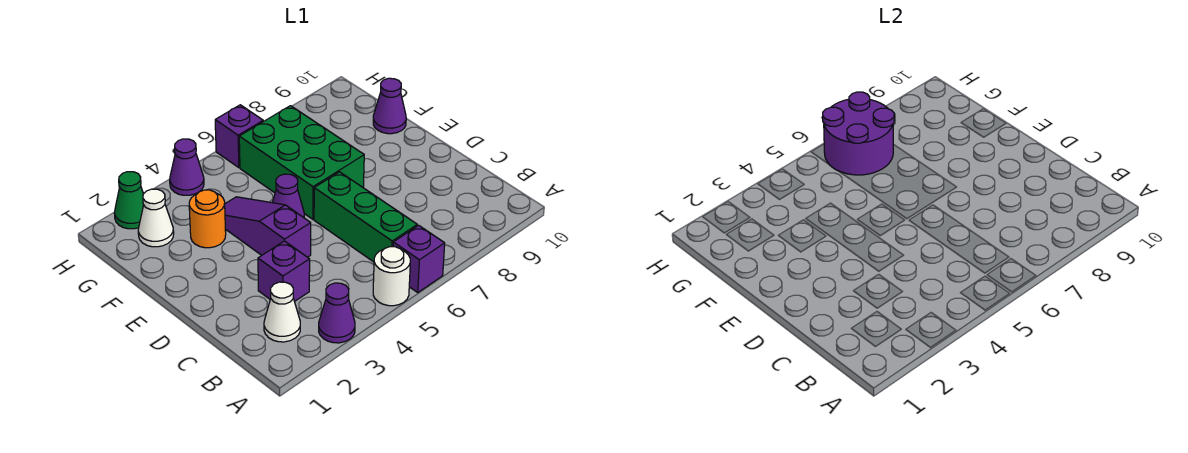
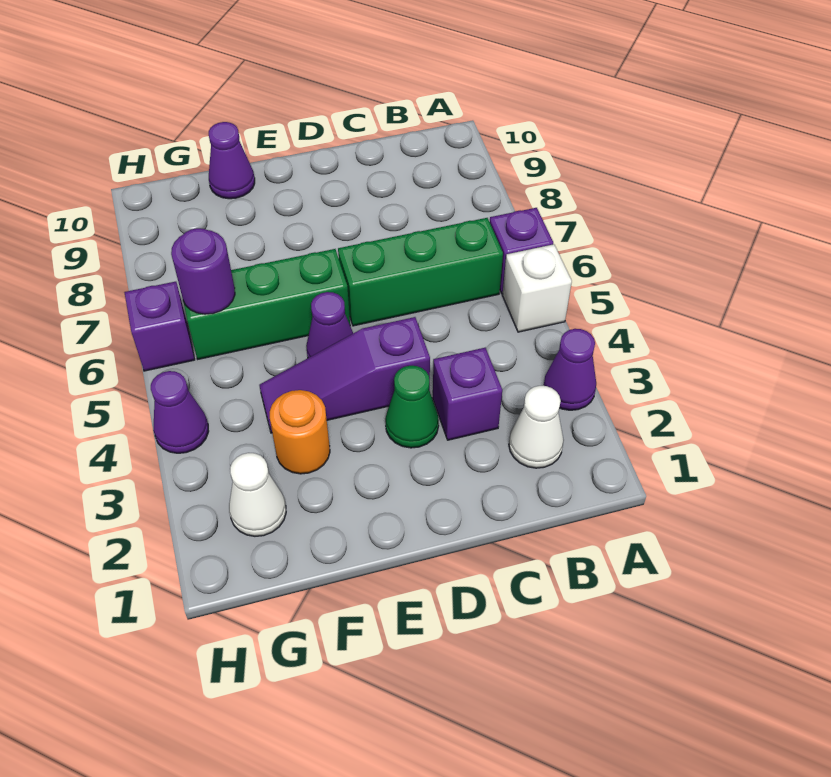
white 1x1 round brick [373,247,410,306] -> white 1x1 brick [502,244,572,332]
green 2x3 brick [239,106,364,219] -> green 1x3 brick [183,249,350,359]
purple 2x2 round brick [823,92,894,175] -> purple 1x1 round brick [171,228,235,314]
green 1x1 cone [114,172,143,229] -> green 1x1 cone moved to [385,366,439,448]

